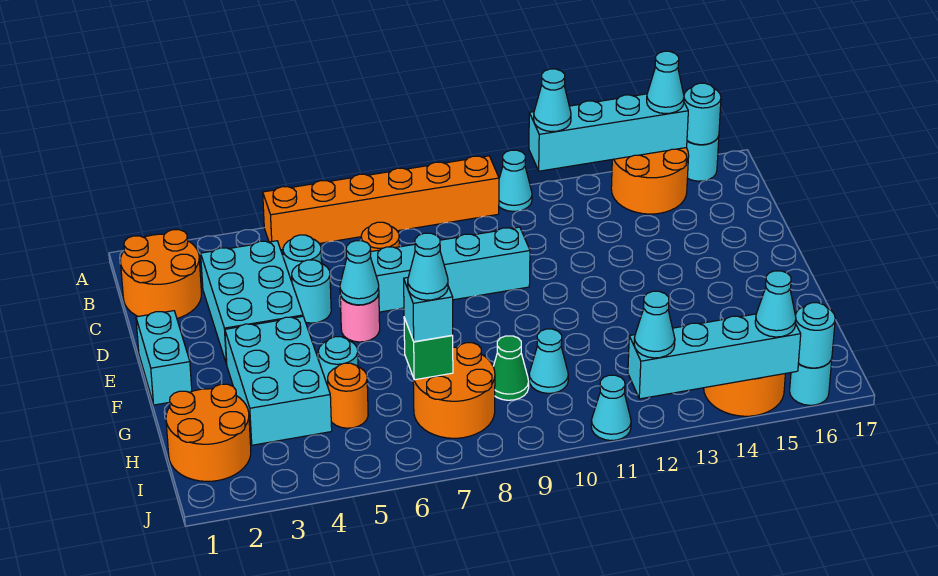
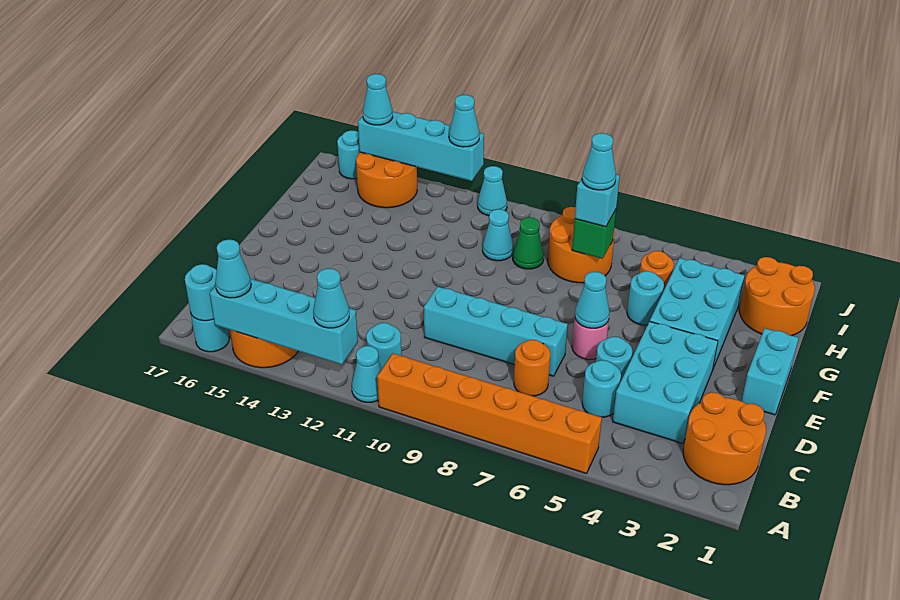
cyan 1x1 round brick [795,303,835,368] -> cyan 1x1 round brick moved to [366,323,401,369]

